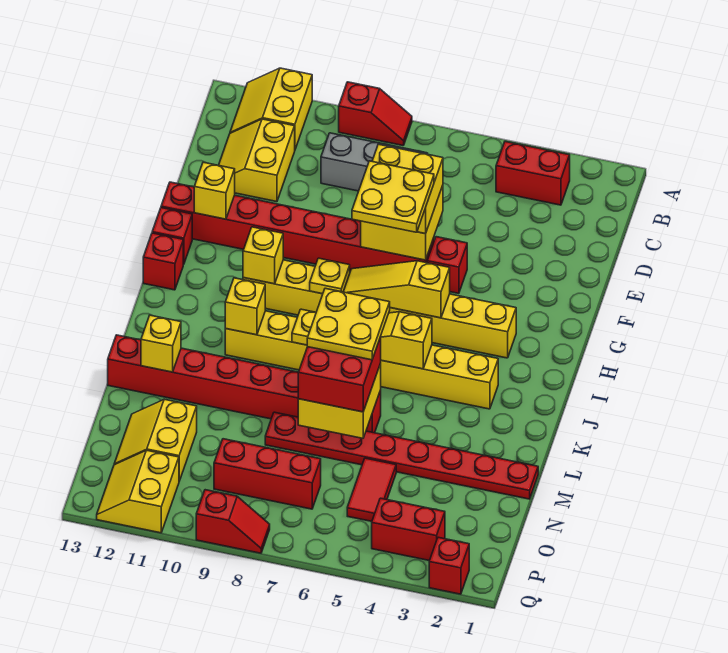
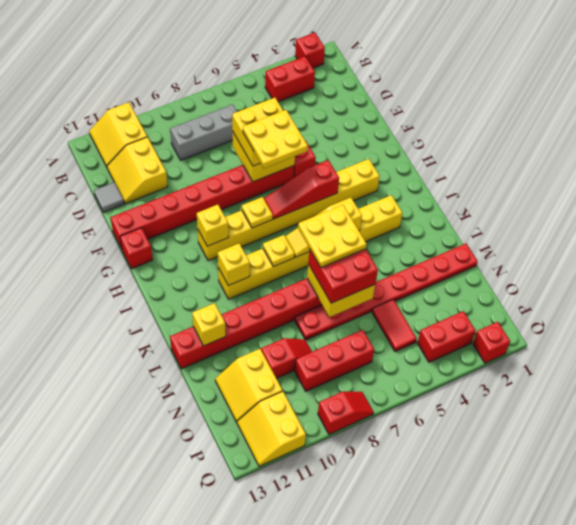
red 1x2 slope [339,82,412,145] -> red 1x2 slope moved to [261,338,312,379]
none -> grey 1x1 tile [94,182,124,212]
yellow 1x1 brick [194,162,235,219] -> none
yellow 1x3 slope [343,261,450,318] -> red 1x3 slope [264,160,339,219]
red 1x1 brick [143,233,183,290] -> red 1x1 brick moved to [295,33,325,68]

